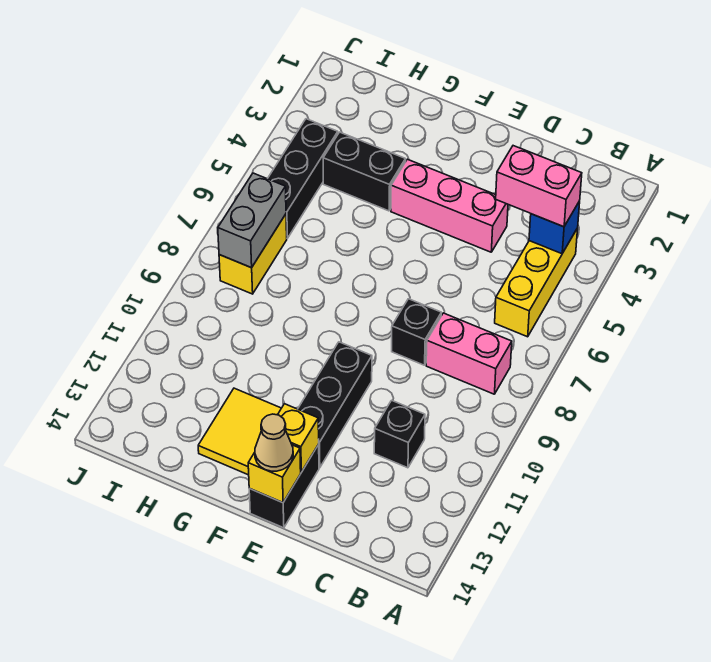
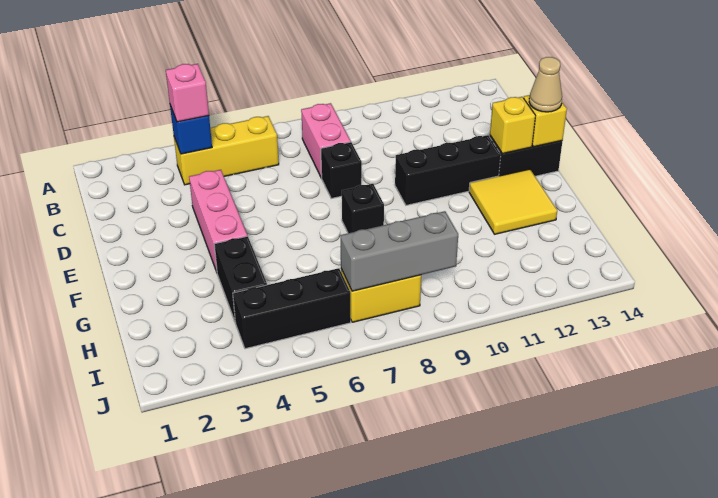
pink 1x2 brick [496,146,582,227] -> pink 1x1 brick [166,64,209,122]
black 1x1 brick [374,400,425,468] -> black 1x1 brick moved to [342,184,384,233]
grey 1x2 brick [218,173,286,268] -> grey 1x3 brick [340,211,458,291]

